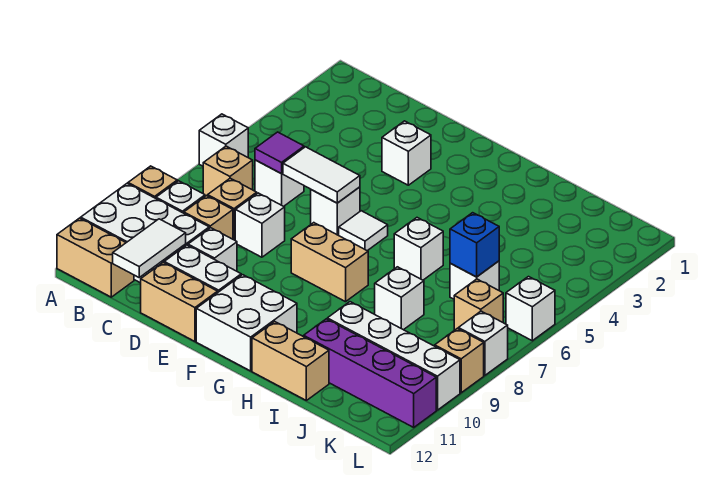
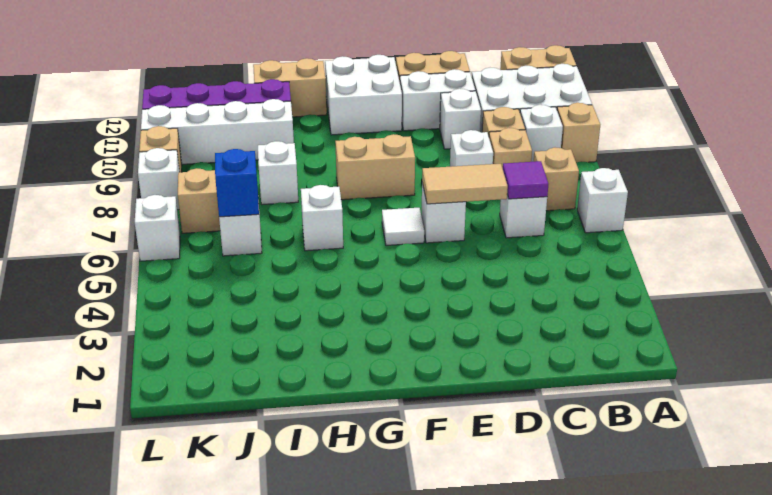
white 1x2 tile [113,219,186,277] -> none
white 1x2 tile [283,147,360,203] -> tan 1x2 tile [422,164,508,204]
white 1x1 brick [382,121,431,185] -> none

